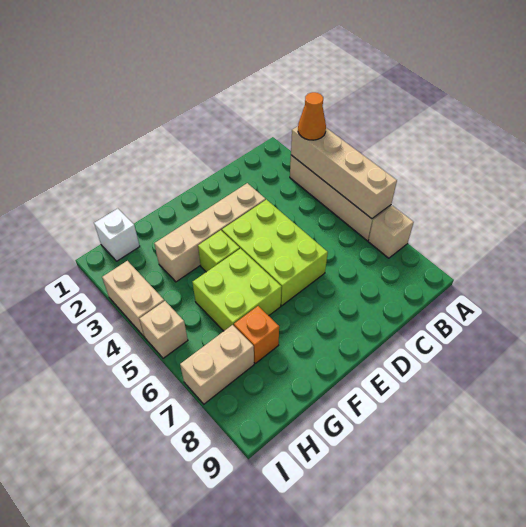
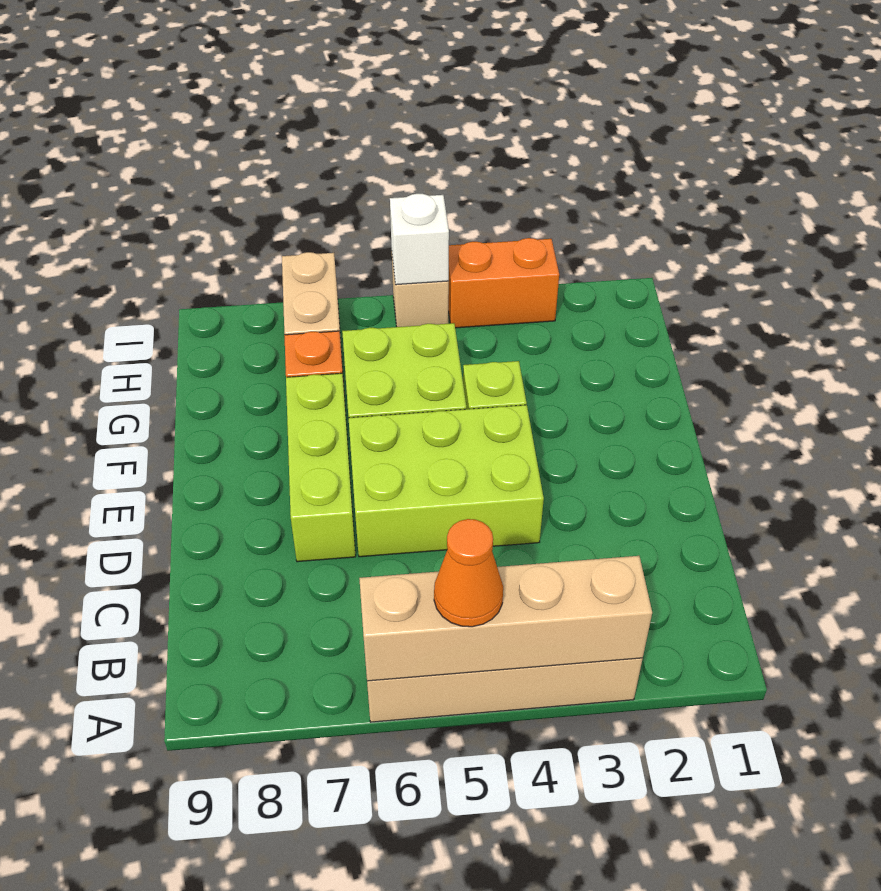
orange 1x1 cone [298,92,326,140] -> orange 1x1 cone moved to [434,519,503,627]
tan 1x1 brick [368,206,414,258] -> none
tan 1x4 brick [154,183,266,282] -> none
none -> lime 1x3 brick [286,373,356,562]
white 1x1 brick [94,209,140,261] -> white 1x1 brick moved to [390,194,449,285]
tan 1x2 brick [102,261,164,337] -> orange 1x2 brick [448,238,559,328]

